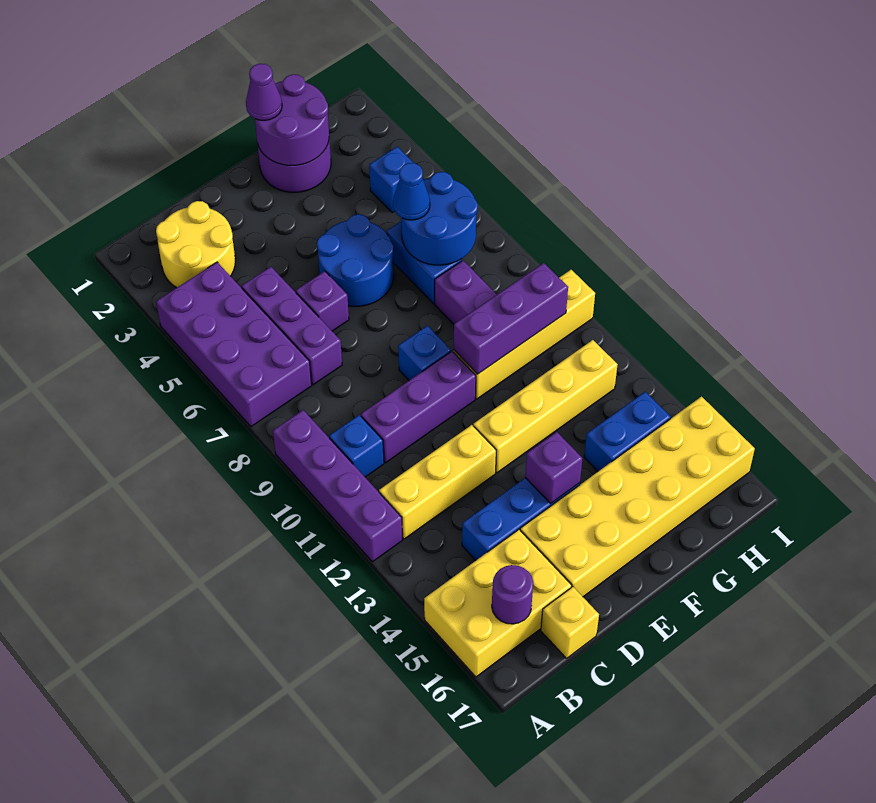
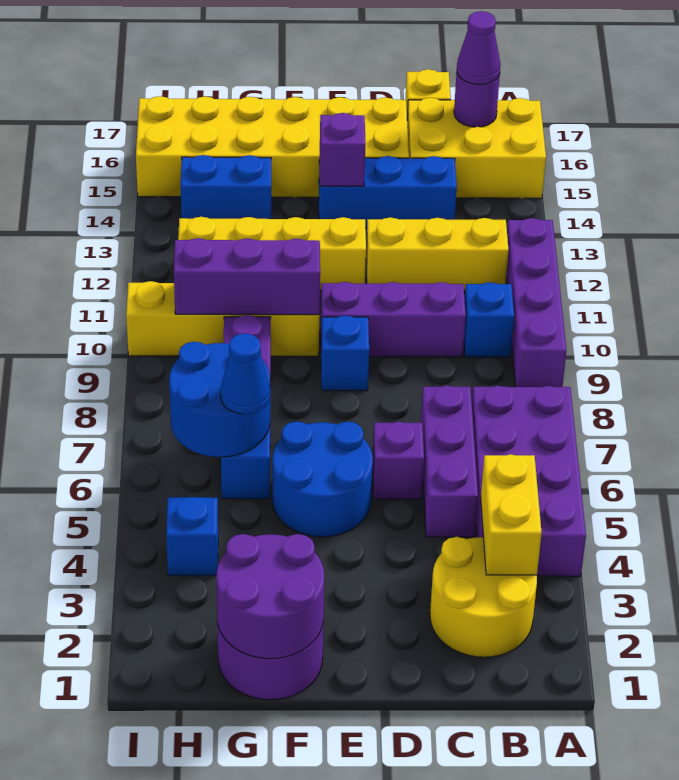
none -> yellow 1x2 brick [481,454,542,575]
purple 1x1 cone [246,64,282,120] -> purple 1x1 cone moved to [457,11,501,85]

